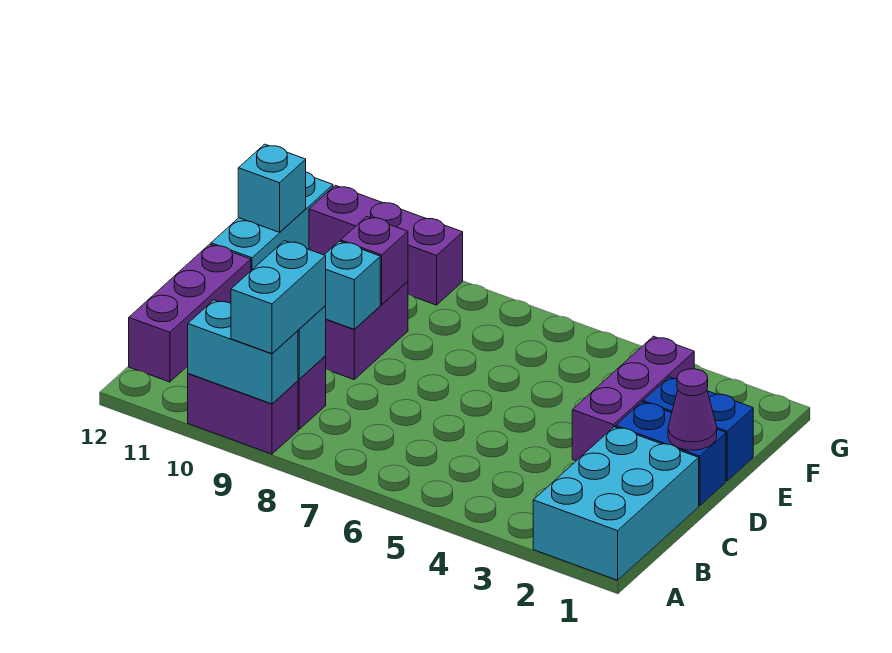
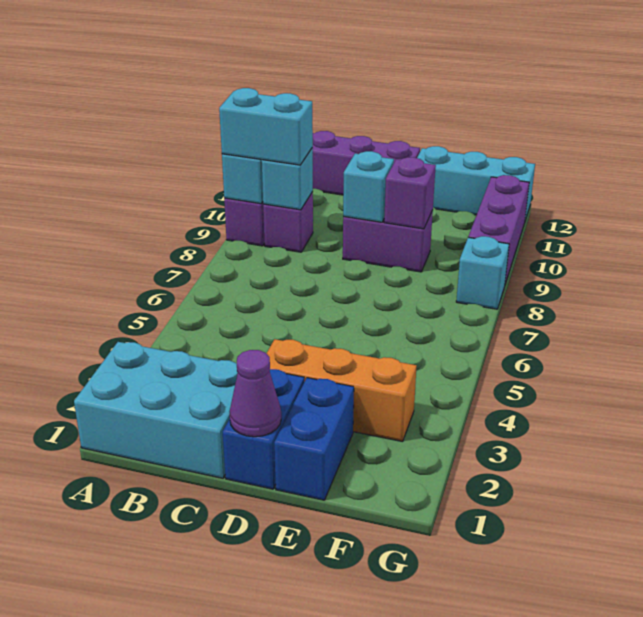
purple 1x3 brick [572,336,694,461] -> orange 1x3 brick [266,339,417,442]
cyan 1x1 brick [238,144,306,232] -> cyan 1x1 brick moved to [456,236,509,309]

